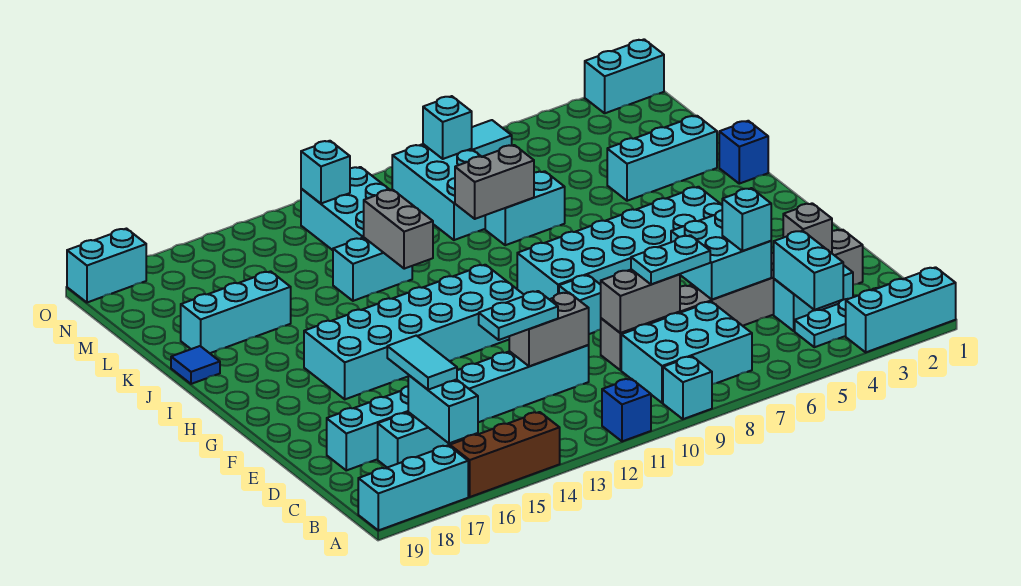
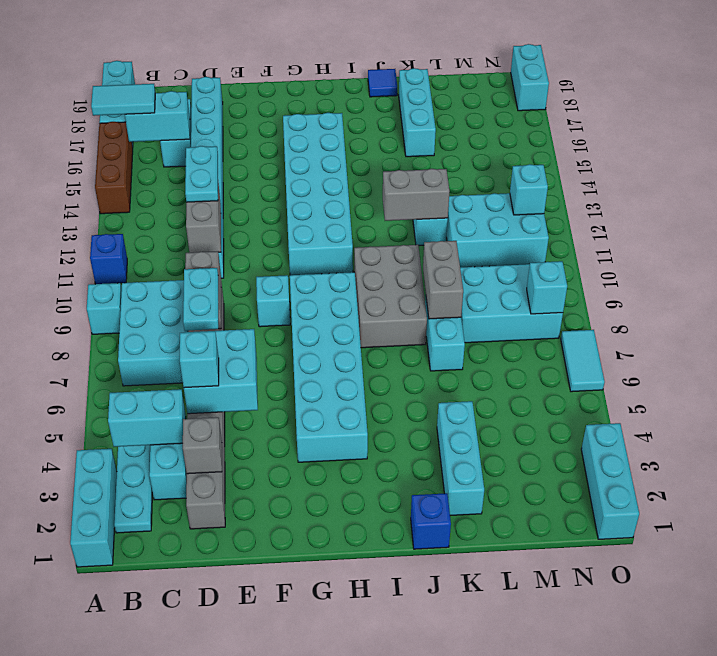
cyan 1x2 tile [387,335,457,390] -> cyan 1x2 tile moved to [91,84,155,116]
none -> grey 2x3 brick [354,245,427,348]
cyan 1x2 brick [585,39,664,113] -> cyan 1x3 brick [581,423,639,539]

